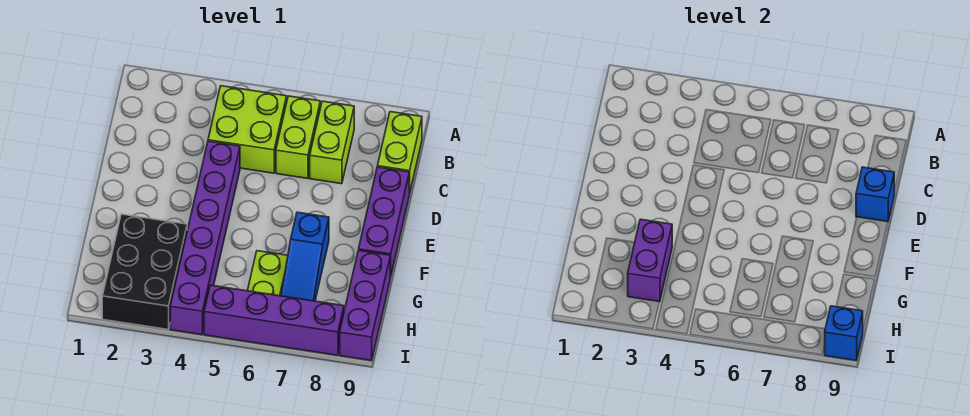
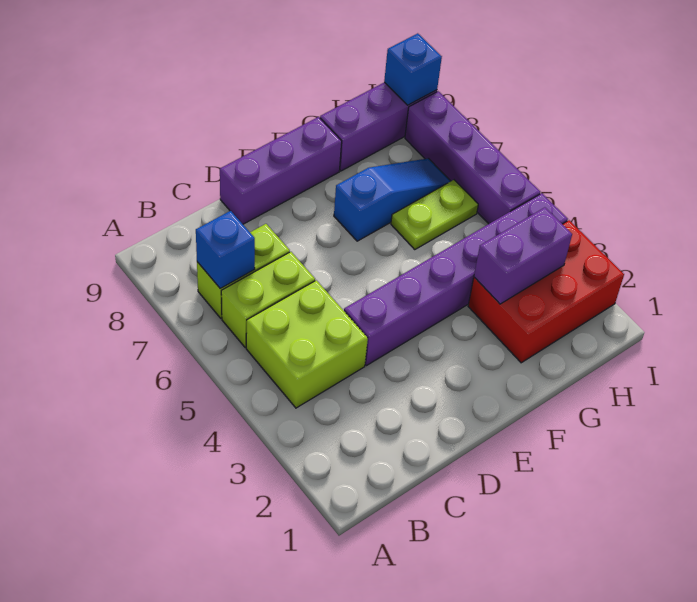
lime 1x2 brick [377,112,422,194] -> none
blue 1x1 brick [856,167,894,222] -> blue 1x1 brick moved to [196,211,255,288]
black 2x3 brick [102,214,187,329] -> red 2x3 brick [468,220,624,363]

